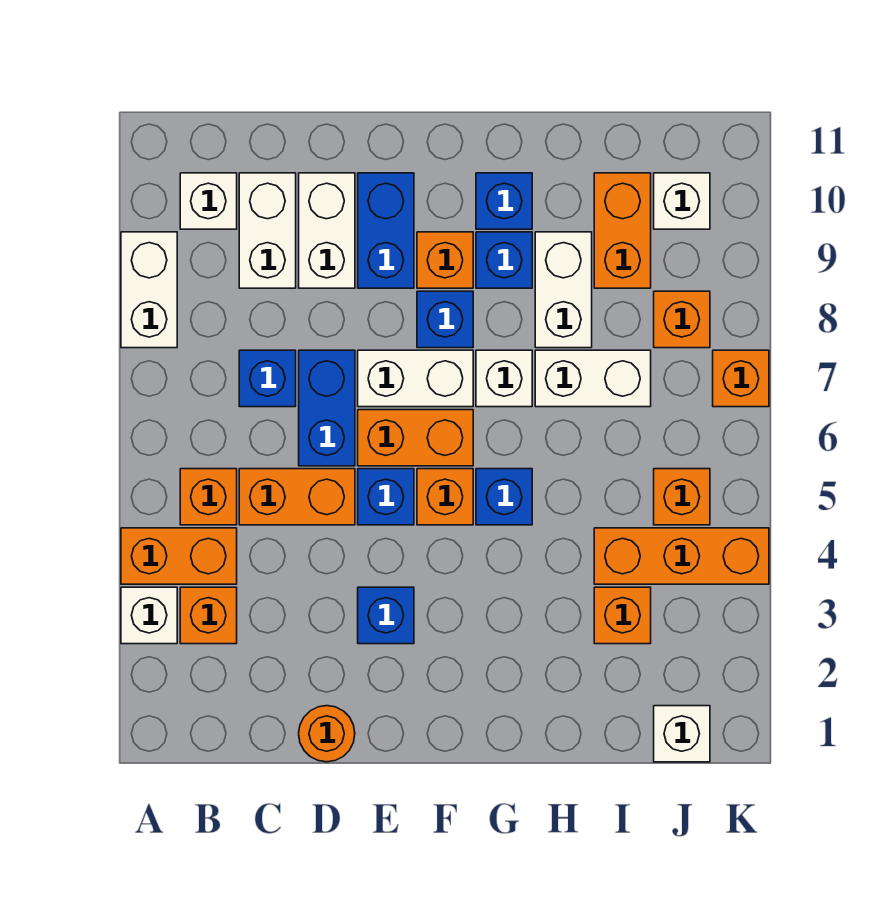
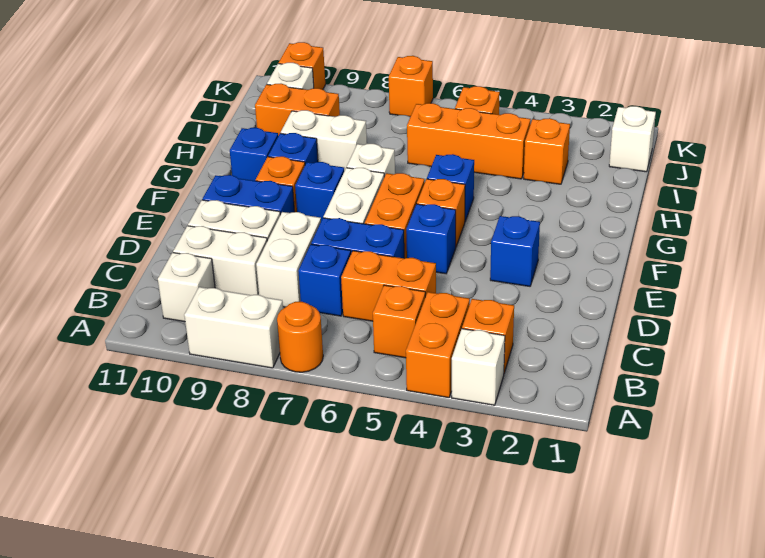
orange 1x2 brick [239,469,355,525] -> orange 1x2 brick turned to [341,251,436,321]
orange 1x1 round brick [299,706,355,762] -> orange 1x1 round brick moved to [277,302,323,372]
white 1x2 brick [535,350,651,407] -> white 1x2 brick moved to [256,212,321,307]
orange 1x3 brick [594,528,769,584] -> orange 1x3 brick turned to [407,103,531,179]
orange 1x1 brick [654,291,710,348] -> orange 1x1 brick moved to [279,42,325,90]

